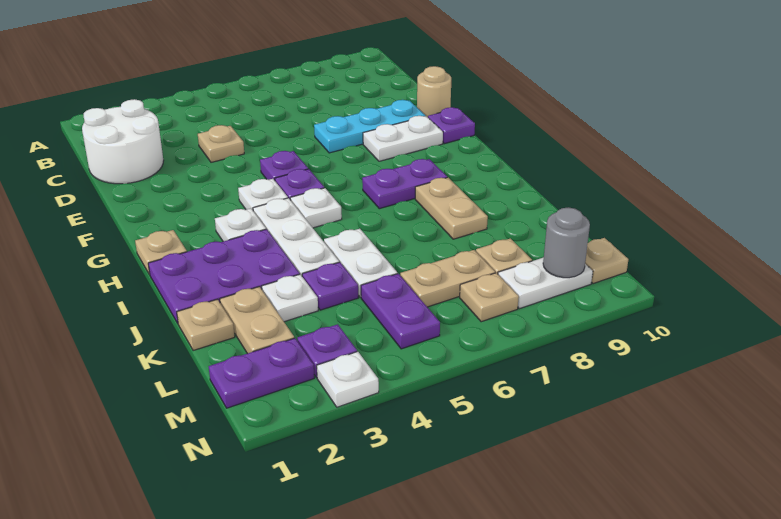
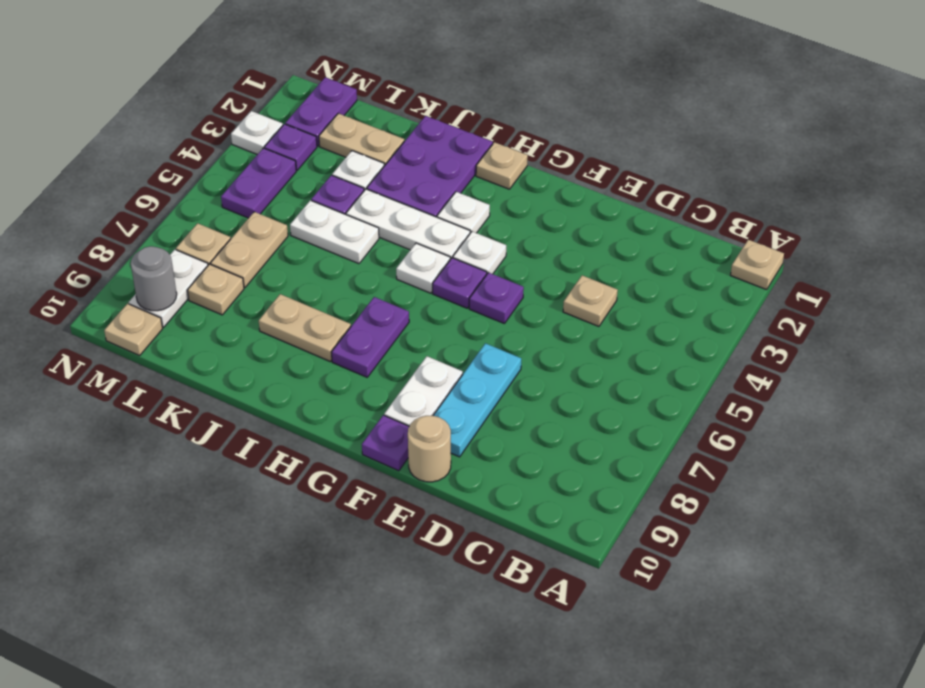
white 2x2 round brick [82,99,164,184] -> none
tan 1x1 plate [177,299,235,351] -> tan 1x1 plate moved to [731,240,784,290]
purple 1x2 plate [361,274,440,349] -> purple 1x2 plate turned to [221,148,296,218]

